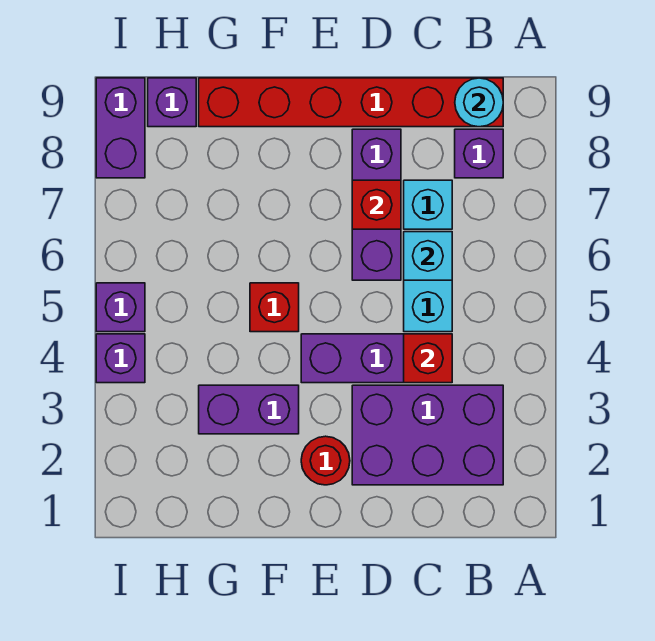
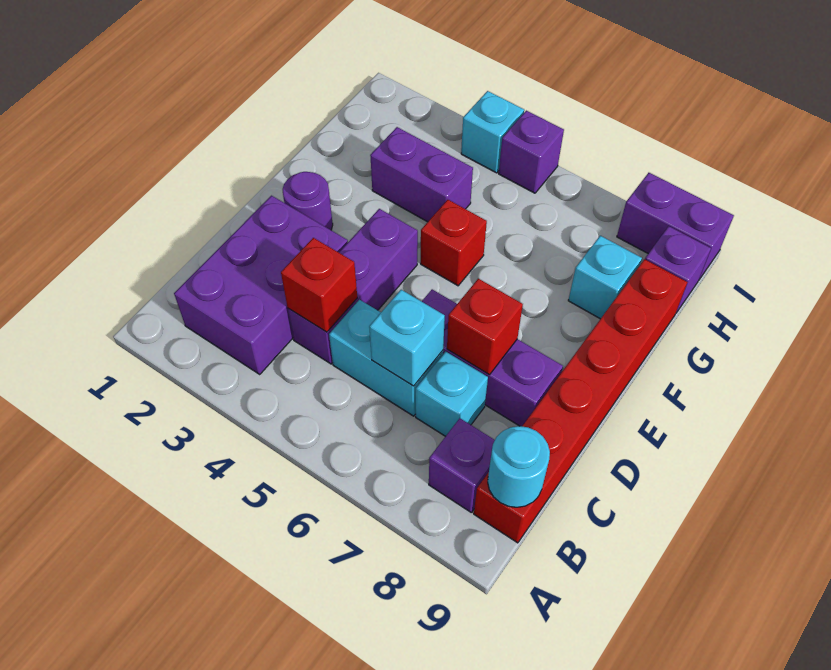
red 1x1 round brick [301,436,350,485] -> purple 1x1 round brick [282,172,333,230]
purple 1x2 brick [199,385,299,434] -> purple 1x2 brick turned to [370,127,473,222]
none -> cyan 1x1 brick [568,236,642,319]
purple 1x1 brick [96,334,145,383] -> cyan 1x1 brick [461,91,524,173]

